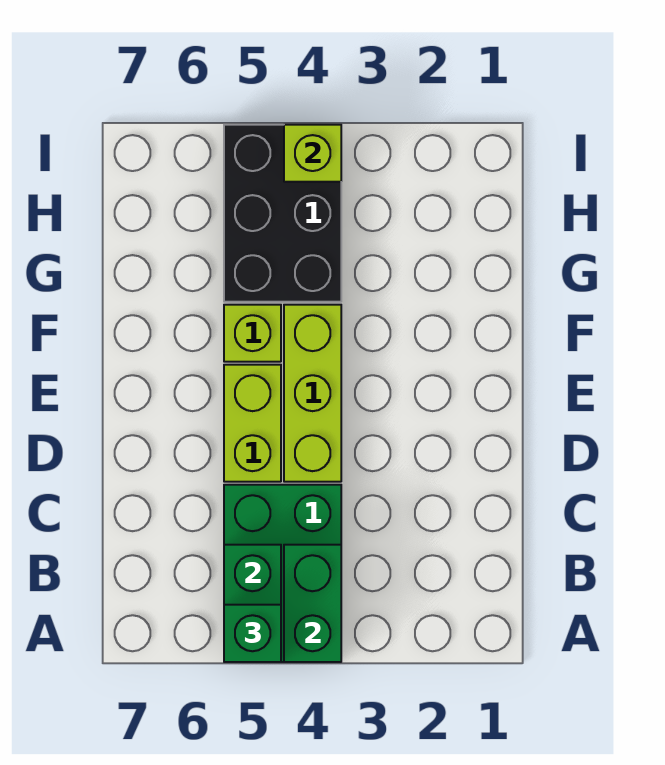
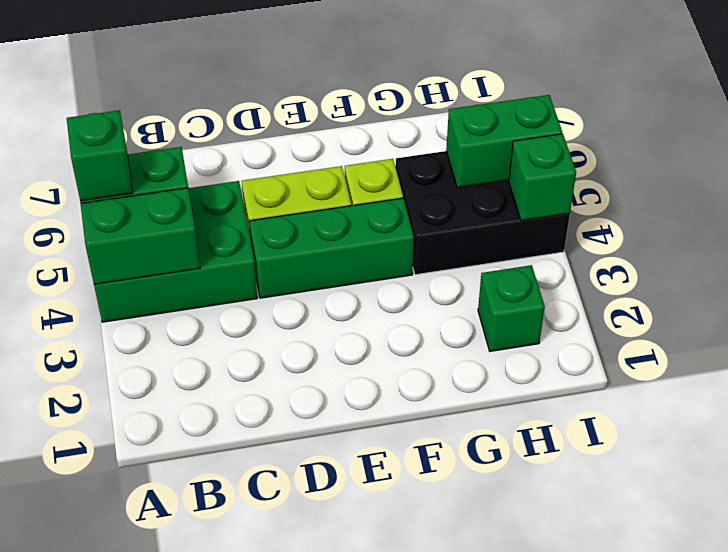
lime 1x3 brick [284,305,341,482] -> green 1x3 brick [249,198,414,298]
none -> green 1x1 brick [478,265,545,351]
none -> green 1x2 brick [446,95,562,188]
lime 1x1 brick [284,125,341,182] -> green 1x1 brick [509,134,576,220]

